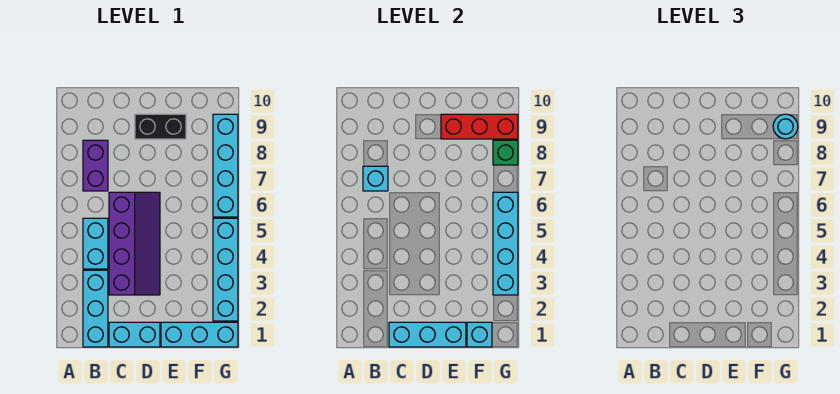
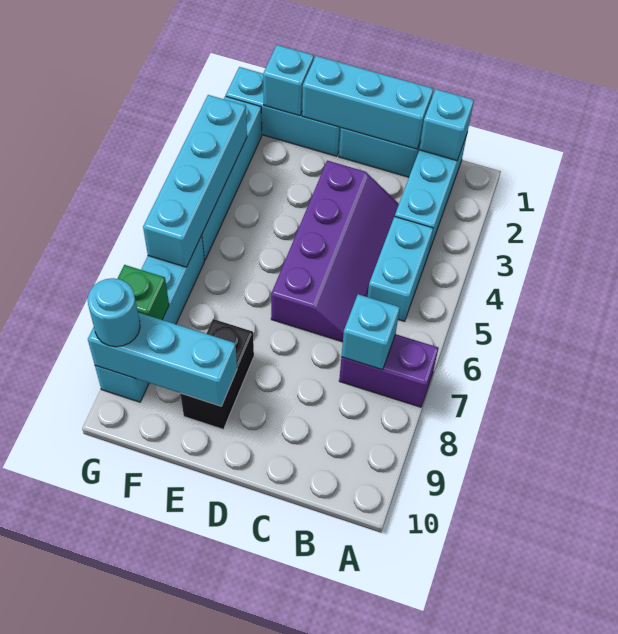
none -> cyan 1x1 brick [419,89,474,161]
purple 1x2 brick [83,140,108,191] -> purple 1x2 brick turned to [339,334,438,407]
purple 2x4 slope [109,192,160,295] -> purple 2x4 slope turned to [271,161,399,342]
black 1x2 brick [135,114,186,139] -> black 1x2 brick turned to [180,319,254,429]
red 1x3 brick [441,114,518,139] -> cyan 1x3 brick [88,313,237,406]

